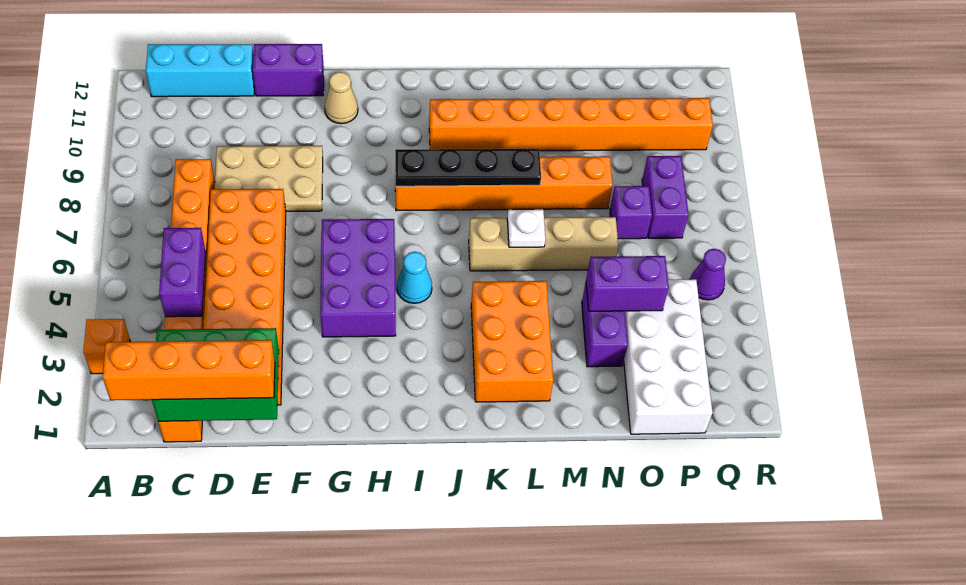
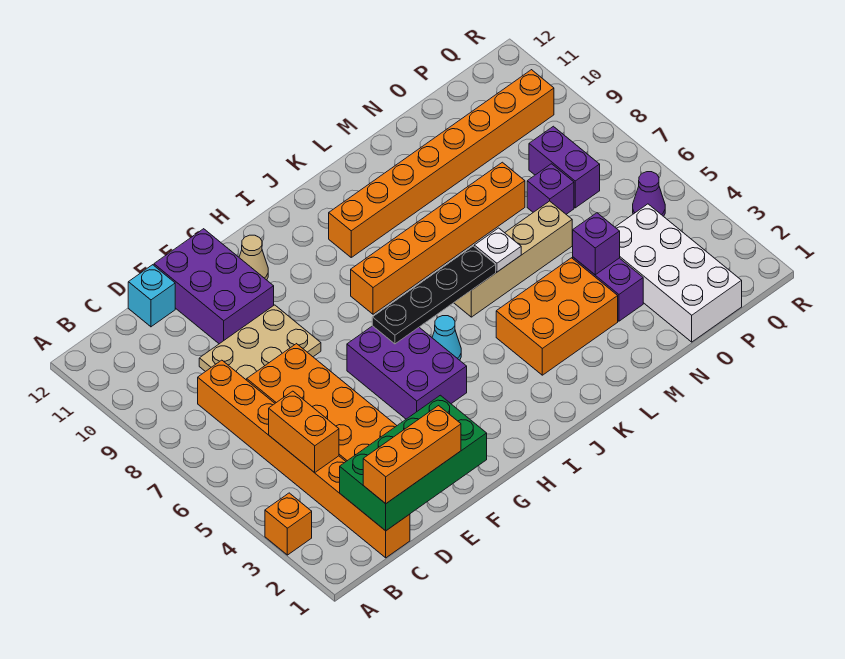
orange 1x4 brick [103,340,275,400] -> orange 1x3 brick [363,406,461,504]
cyan 1x3 brick [146,44,254,97] -> cyan 1x1 brick [128,265,175,327]
green 2x3 brick [152,328,279,421] -> green 2x4 brick [340,395,487,531]
purple 1x2 brick [159,228,206,317] -> orange 1x2 brick [269,391,339,473]
purple 1x2 brick [253,44,324,96] -> purple 2x3 brick [154,229,274,344]
black 1x4 plate [395,149,541,186] -> black 1x4 plate moved to [372,246,496,344]
orange 2x3 brick [471,281,553,402] -> orange 2x3 brick turned to [496,258,618,375]
purple 1x2 brick [586,256,669,311] -> purple 1x1 brick [572,213,620,275]

